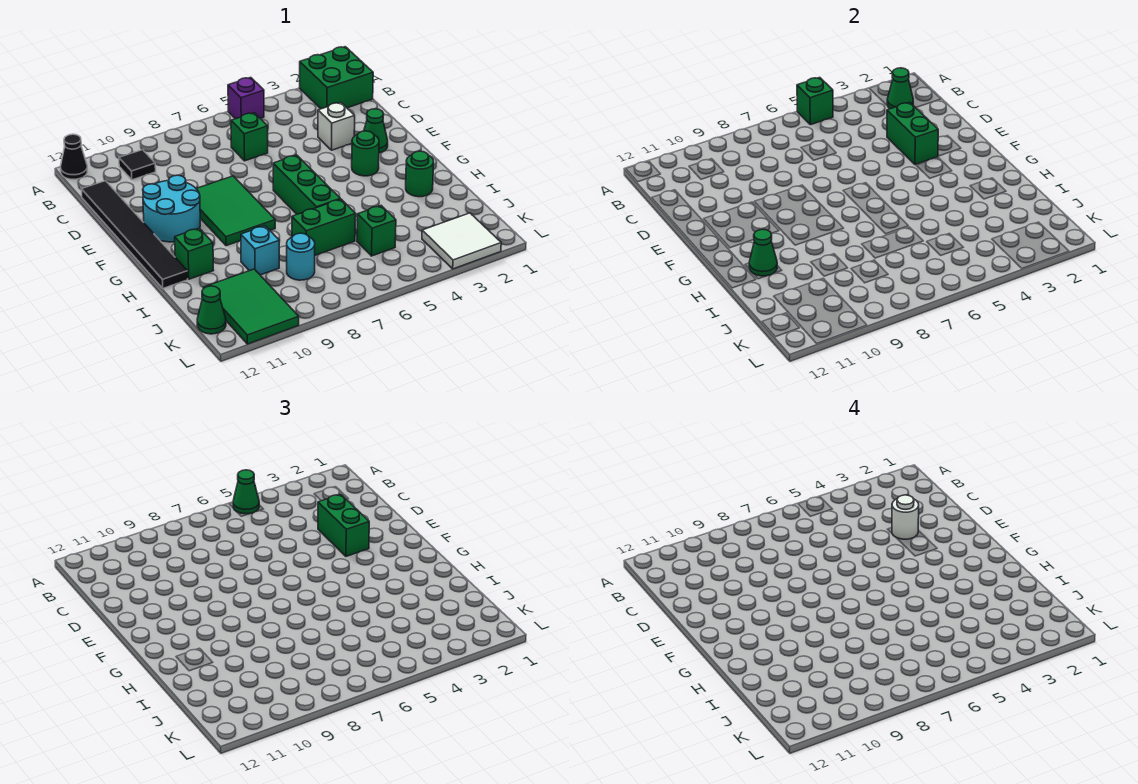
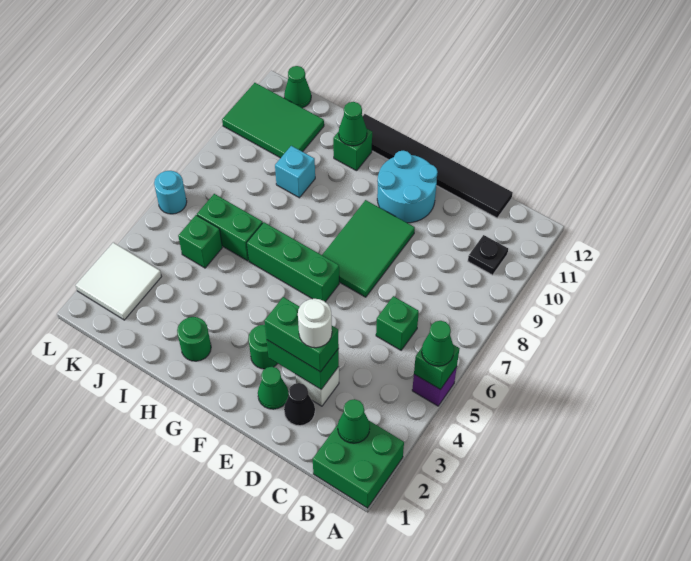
black 1x1 cone [61,134,87,179] -> black 1x1 cone moved to [284,383,315,426]
black 1x1 tile [119,150,156,180] -> black 1x1 plate [468,235,508,275]
green 2x3 tile [196,176,275,246] -> green 2x3 tile turned to [322,200,415,297]
green 1x2 brick [292,199,356,255] -> green 1x2 brick turned to [197,194,263,261]
cyan 1x1 round brick [287,233,315,280] -> cyan 1x1 round brick moved to [154,171,187,214]

